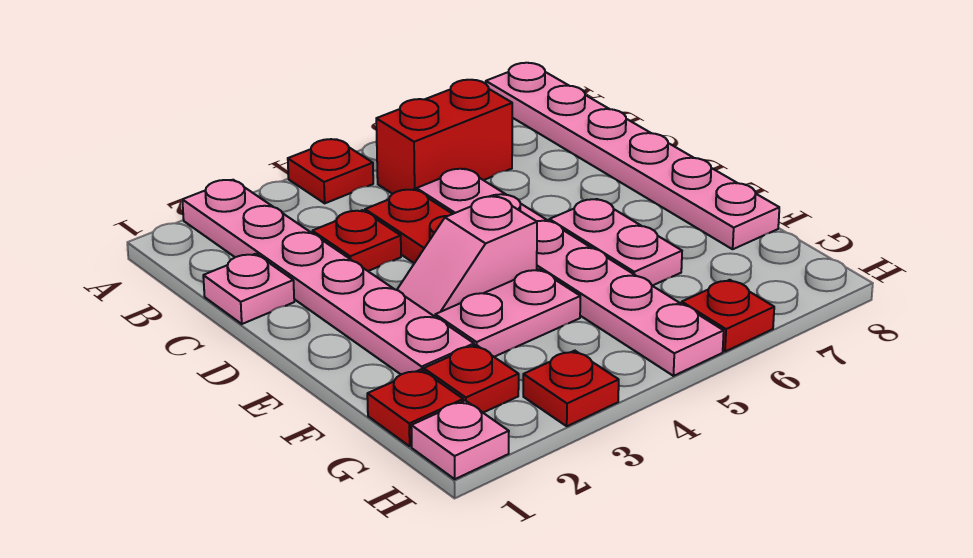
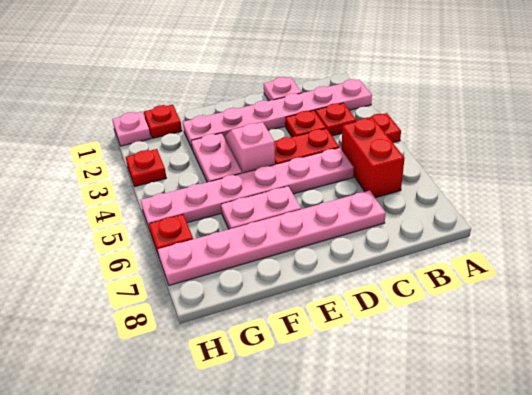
pink 1x6 plate [486,63,779,249] -> pink 1x6 plate moved to [158,190,385,285]
red 1x1 plate [424,345,519,413] -> red 1x1 plate moved to [315,103,356,136]

